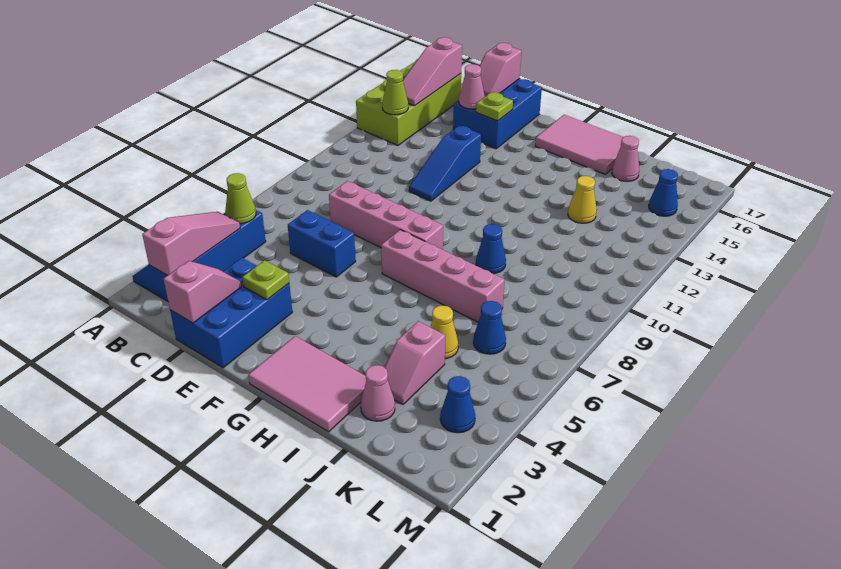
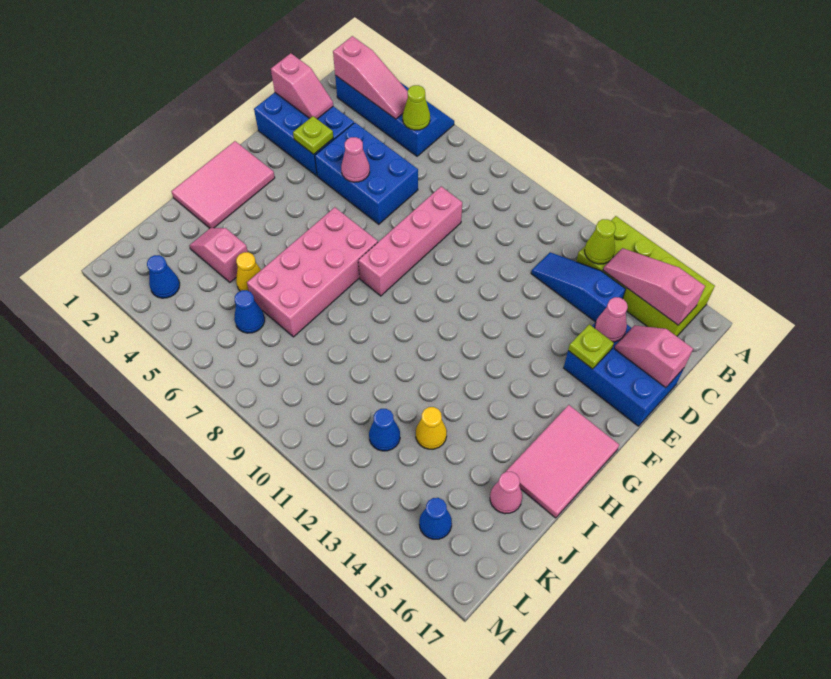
blue 1x2 brick [288,210,356,277] -> blue 2x3 brick [315,123,418,224]
blue 1x3 slope [409,125,481,201] -> blue 1x3 slope moved to [531,252,626,322]
pink 1x4 brick [381,230,504,322] -> pink 2x4 brick [247,207,378,337]
blue 1x1 cone [476,224,506,274] -> blue 1x1 cone moved to [369,409,400,451]
pink 1x1 cone [361,365,395,421] -> pink 1x1 cone moved to [341,137,370,182]

